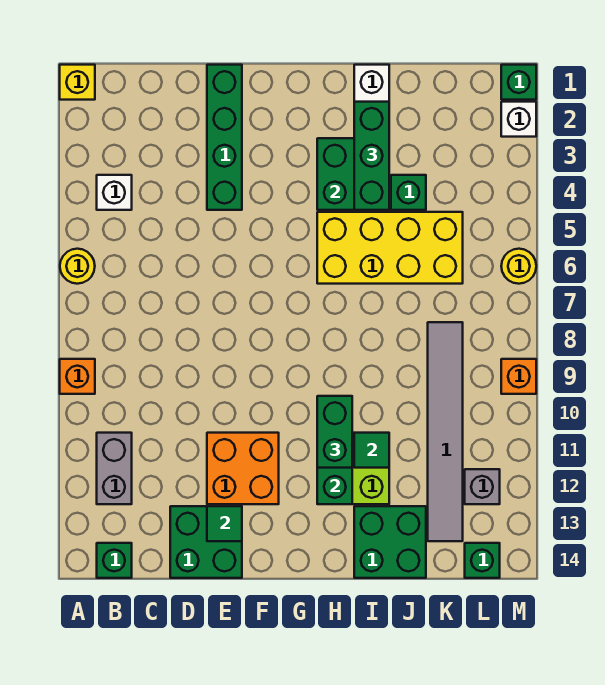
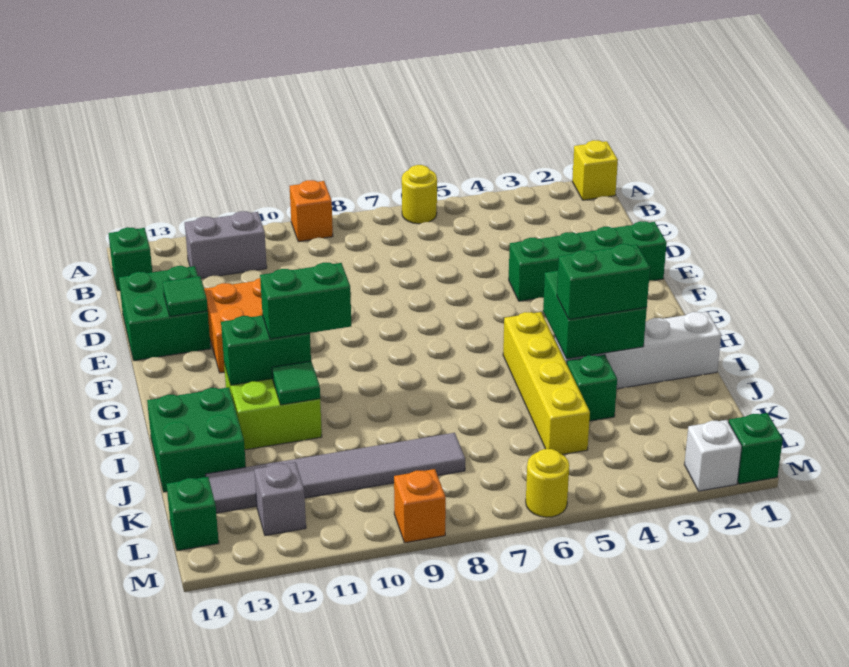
white 1x1 brick [97,175,132,210] -> none
yellow 2x4 brick [317,212,463,284] -> yellow 1x4 brick [503,312,590,455]
green 1x3 brick [354,102,389,210] -> green 1x2 brick [557,244,650,319]

